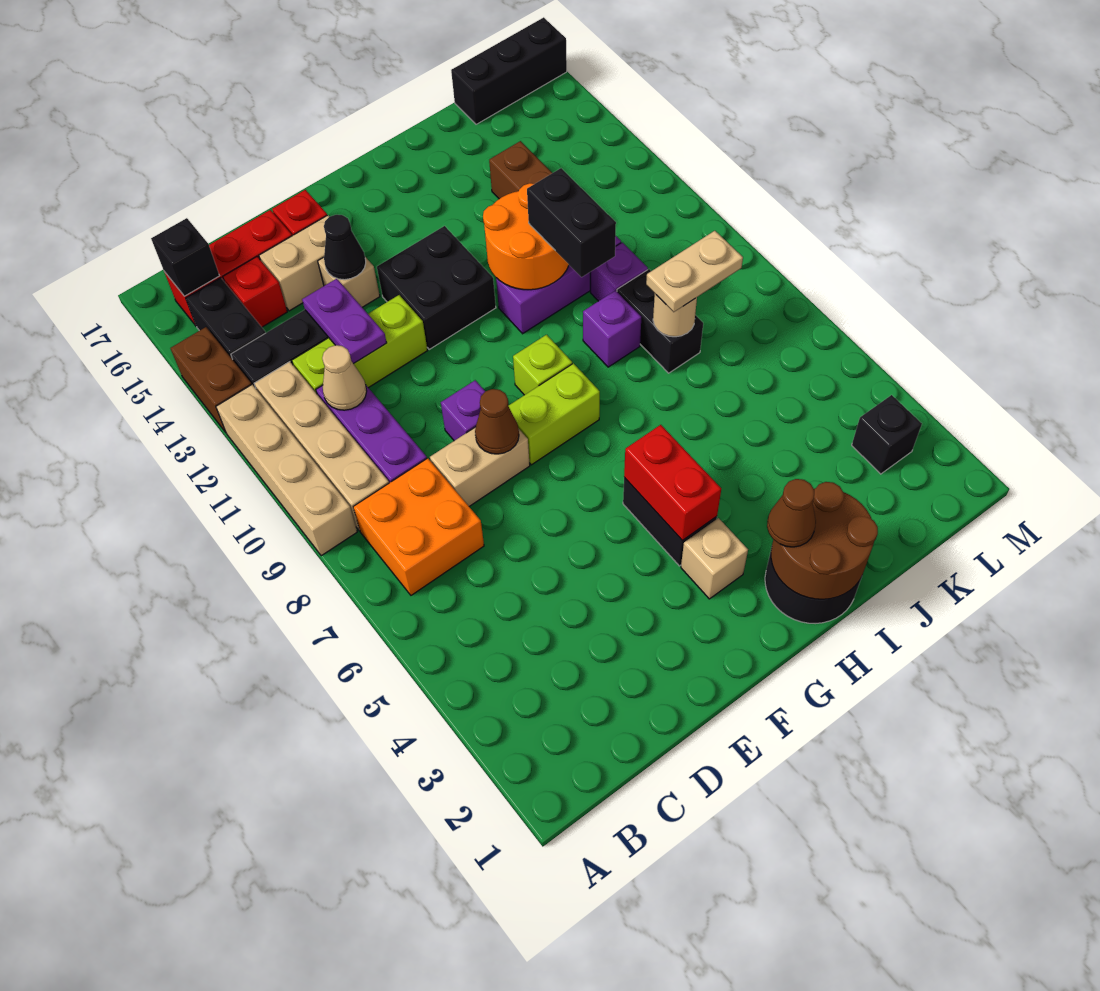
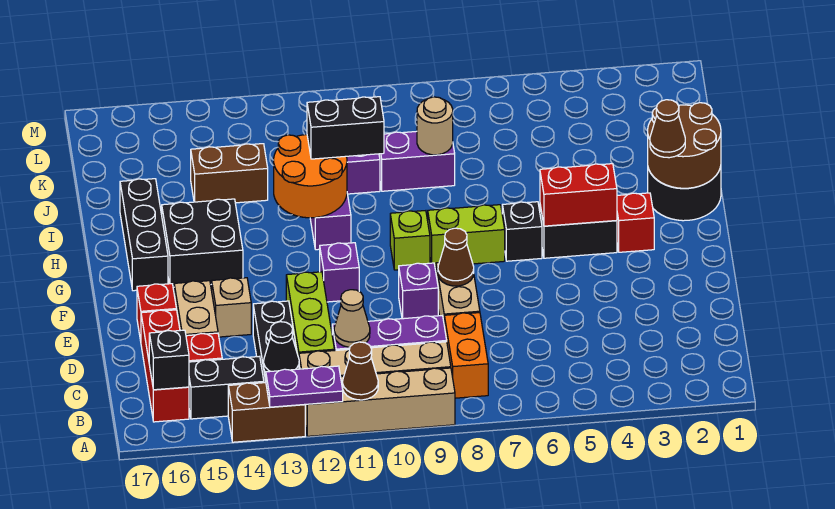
none -> brown 1x1 cone [343,342,378,400]
orange 2x2 brick [353,458,484,595] -> orange 1x2 brick [444,313,488,398]
purple 1x2 plate [302,278,387,364] -> purple 1x2 plate moved to [266,366,343,407]
black 1x1 cone [324,215,366,280] -> black 1x1 cone moved to [264,322,299,373]
lime 1x2 brick [508,363,600,465] -> lime 1x2 brick turned to [428,205,505,267]
black 2x2 brick [377,226,496,349] -> black 2x2 brick moved to [162,199,243,287]
tan 1x1 brick [681,518,748,599] -> red 1x1 brick [617,193,654,252]
purple 1x1 brick [583,290,641,367] -> purple 1x1 brick moved to [320,243,359,302]
black 1x2 brick [617,269,703,373] -> purple 1x2 brick [379,131,455,191]
tan 1x2 plate [646,231,743,312] -> none
black 1x3 brick [451,17,567,124] -> black 1x3 brick moved to [120,179,168,291]
black 1x1 brick [852,395,922,474] -> black 1x1 brick moved to [502,202,542,261]

